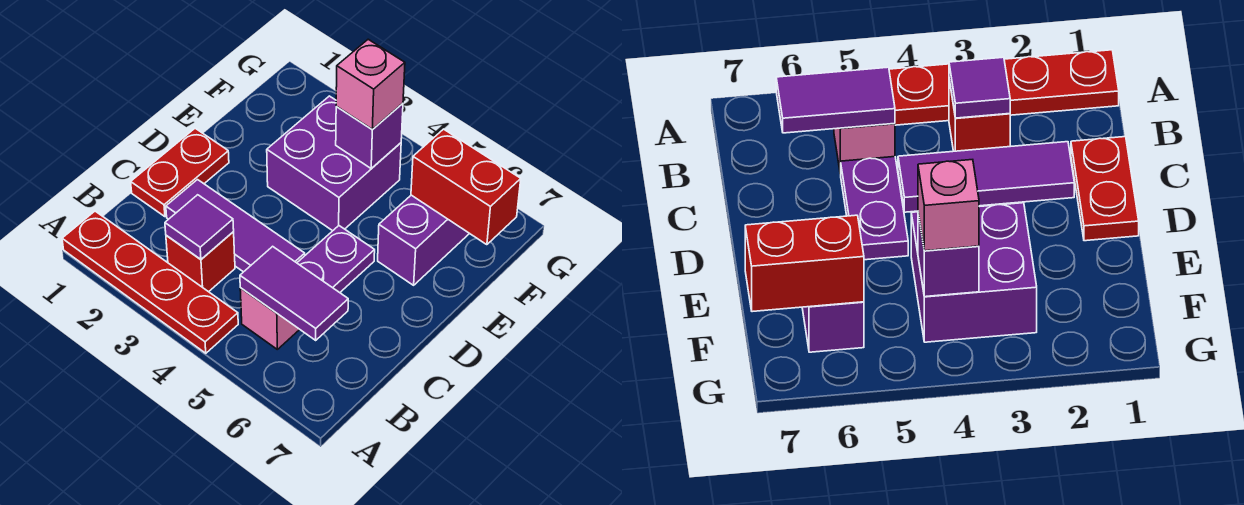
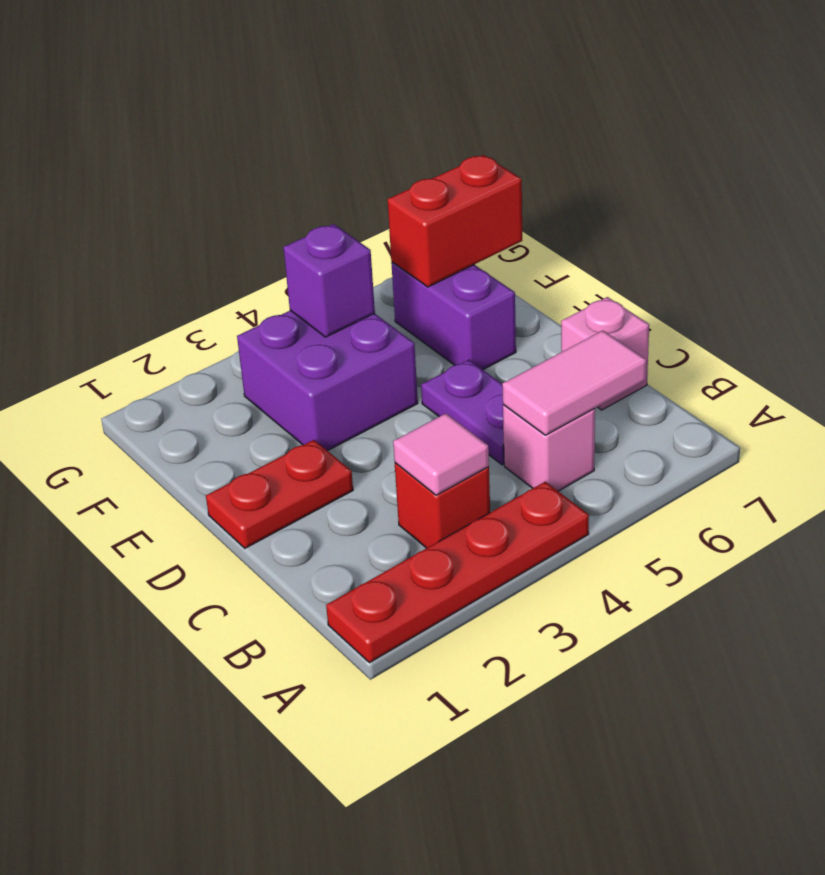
purple 1x1 tile [165,195,234,259] -> pink 1x1 tile [393,413,489,495]
purple 1x2 tile [240,246,348,340] -> pink 1x2 tile [502,331,647,435]
red 1x2 plate [131,128,229,217] -> red 1x2 plate turned to [206,440,353,548]
purple 1x3 tile [166,180,305,272] -> none
pink 1x1 brick [336,39,405,129] -> pink 1x1 brick moved to [561,297,649,410]

